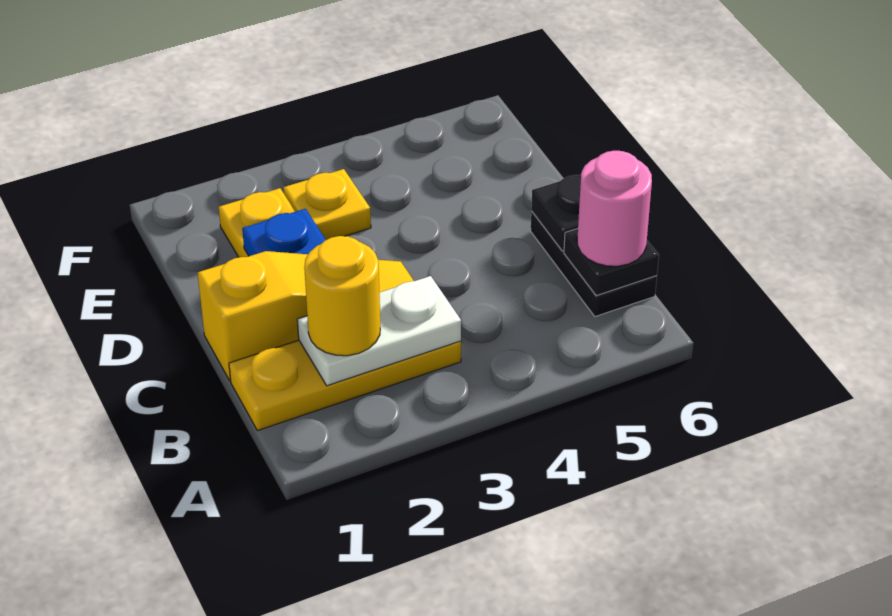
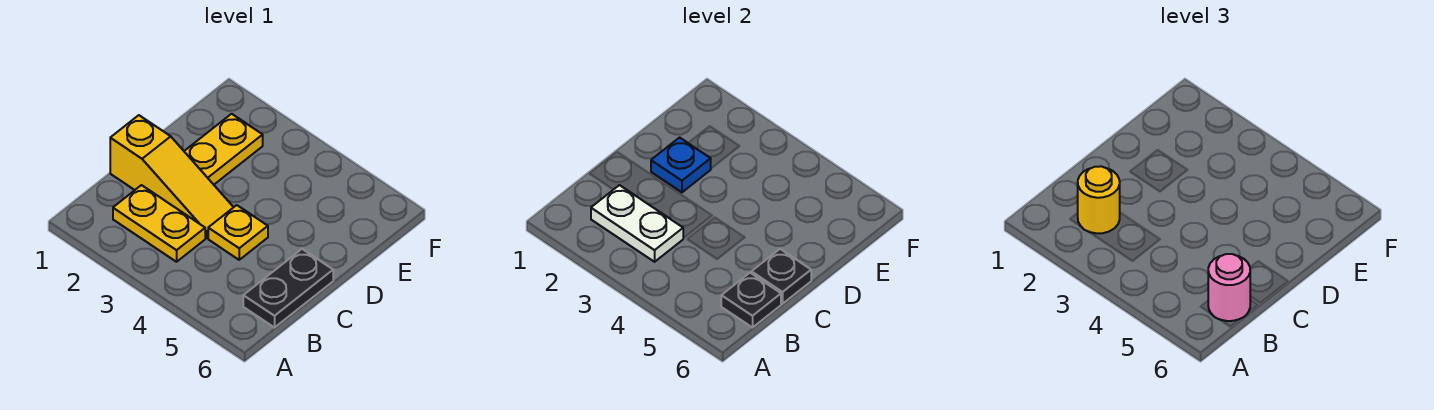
yellow 1x3 plate [229,340,461,431] -> yellow 1x2 plate [113,185,205,262]
yellow 1x1 plate [283,169,371,240] -> yellow 1x1 plate moved to [208,205,268,260]

